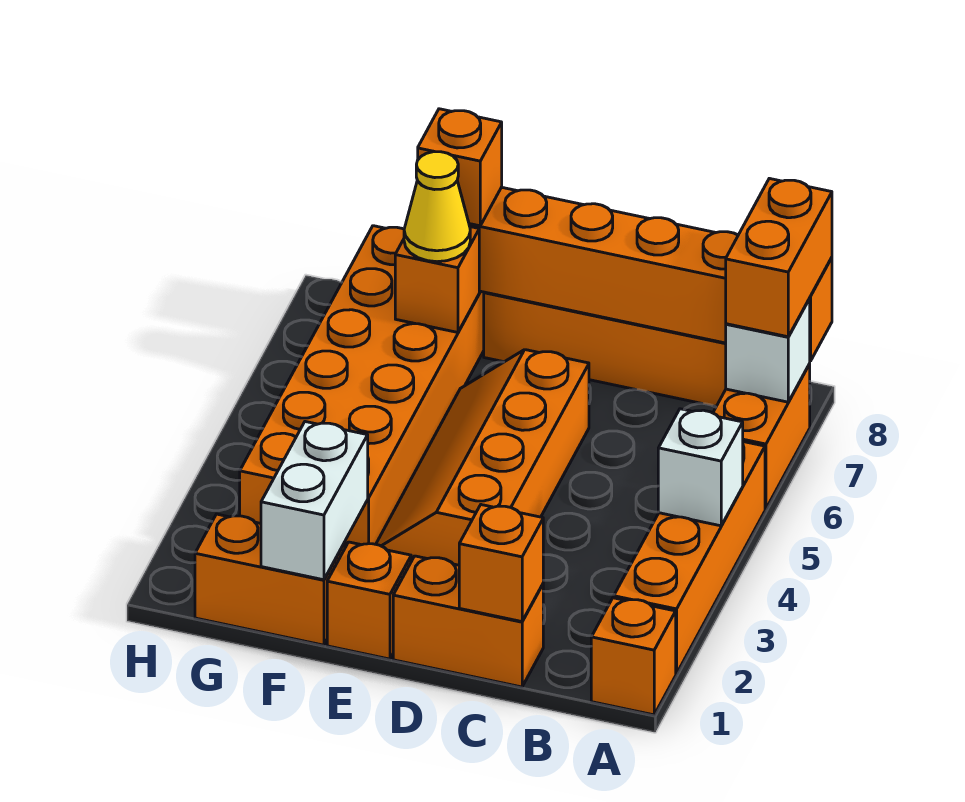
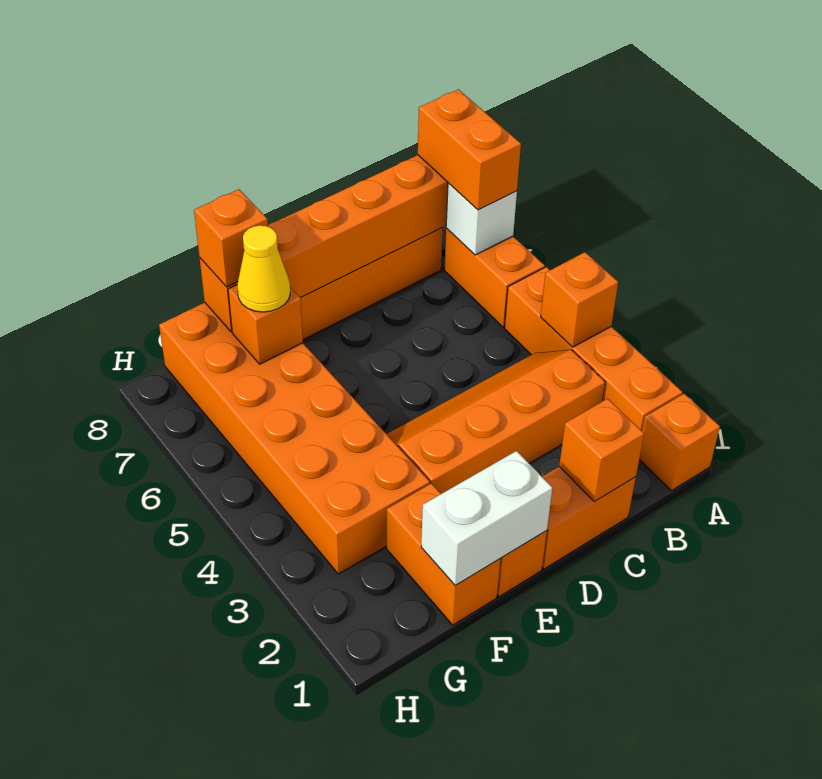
white 1x1 brick [658,409,743,526] -> orange 1x1 brick [541,252,618,347]
orange 2x4 slope [376,350,589,565] -> orange 2x4 slope turned to [387,350,605,494]
orange 1x2 brick [195,514,345,645] -> orange 1x2 brick turned to [387,483,500,625]
white 1x2 brick [261,422,368,580] -> white 1x2 brick turned to [421,451,552,585]

